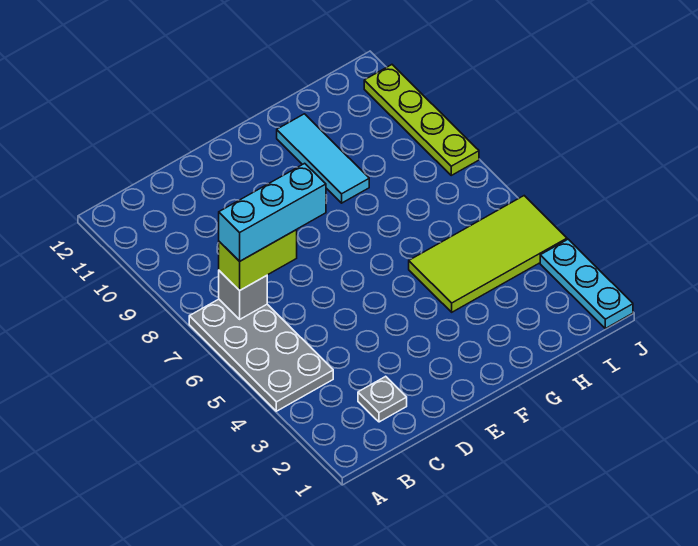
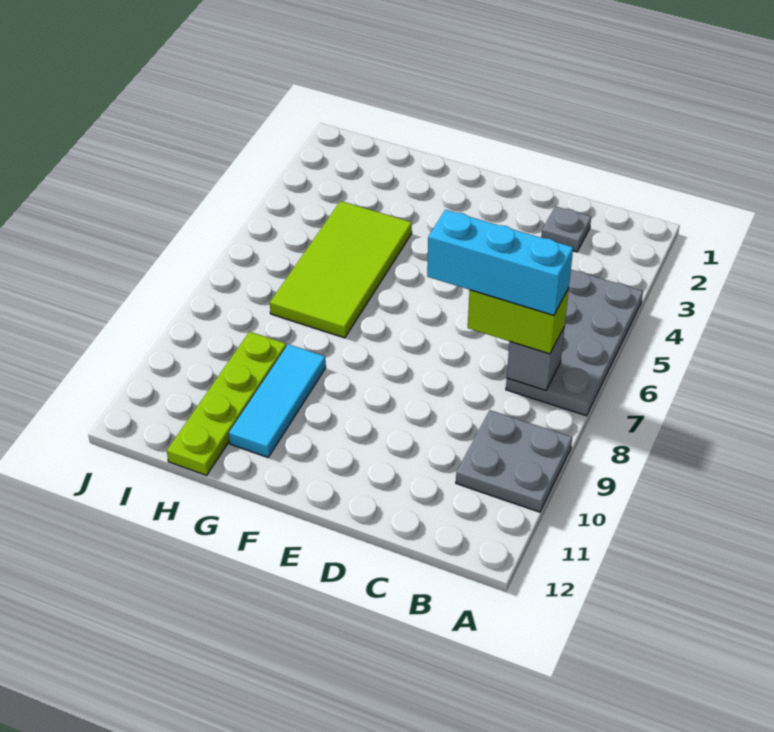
none -> grey 2x2 plate [456,410,572,512]
lime 2x4 tile [409,196,567,312] -> lime 2x4 tile turned to [270,201,412,338]
cyan 1x3 plate [540,239,633,328] -> none
lime 1x4 plate [364,65,479,175] -> lime 1x4 plate moved to [167,332,286,475]

